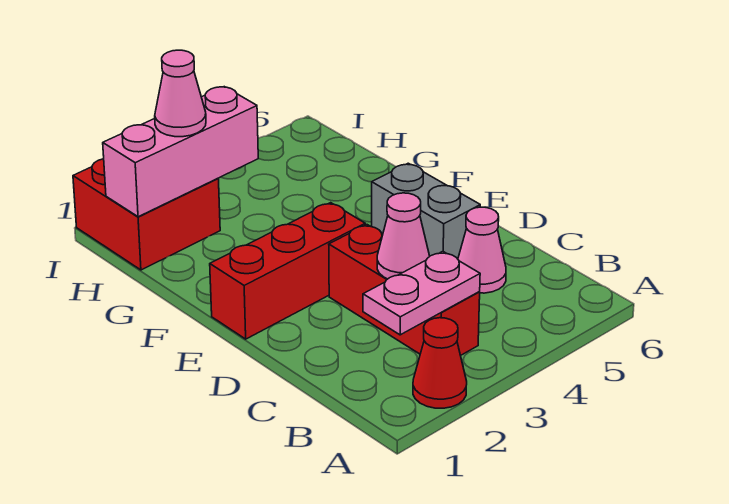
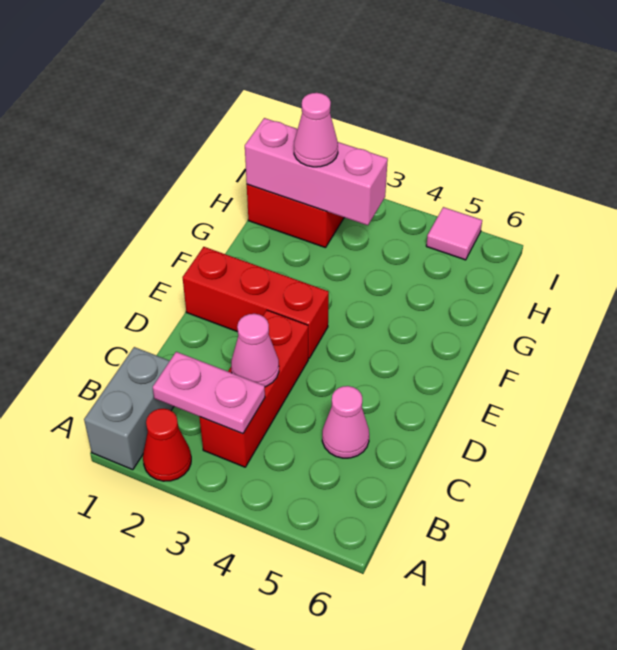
grey 1x2 brick [372,163,480,259] -> grey 1x2 brick moved to [84,347,174,470]
none -> pink 1x1 tile [426,207,482,260]

